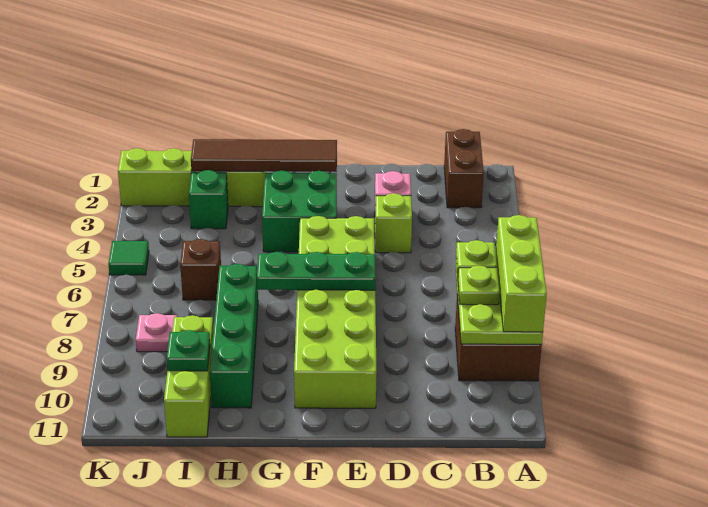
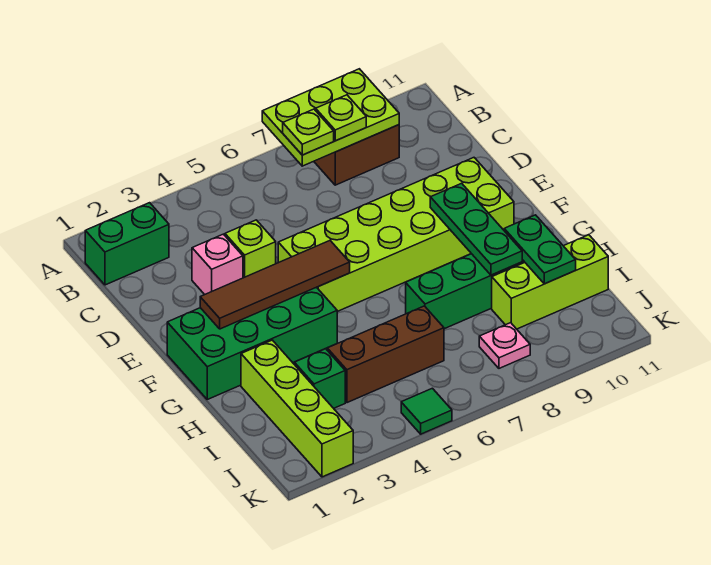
lime 1x3 brick [496,215,547,332] -> none
brown 1x2 brick [444,129,484,208] -> green 1x2 brick [85,203,169,285]
green 1x3 plate [257,252,376,290] -> green 1x3 plate moved to [430,183,522,275]
brown 1x4 tile [191,139,337,172] -> brown 1x4 tile turned to [200,241,350,329]
green 2x2 brick [262,171,337,252] -> green 2x4 brick [167,287,337,399]
brown 1x1 brick [180,239,221,300] -> brown 1x3 brick [327,306,444,403]
green 1x1 plate [166,330,210,371] -> green 1x2 plate [504,215,576,284]

